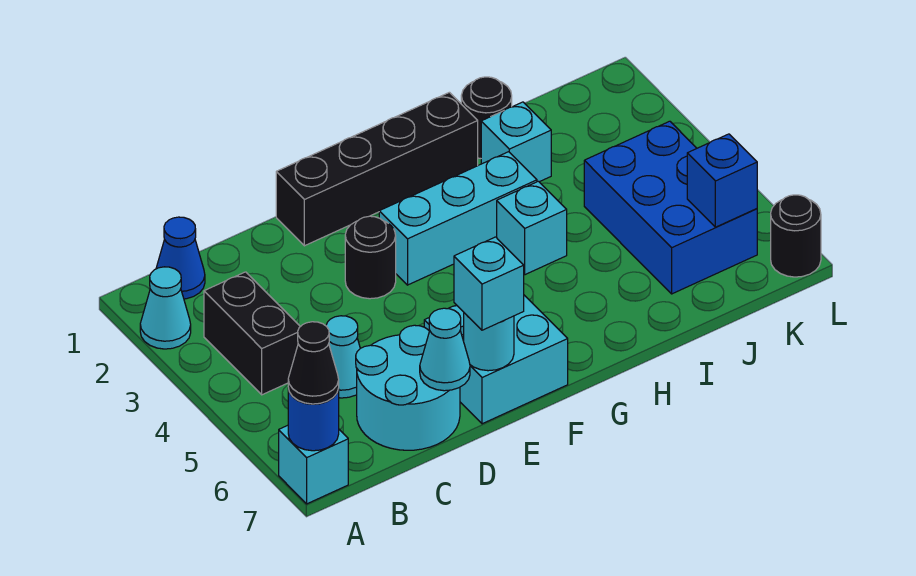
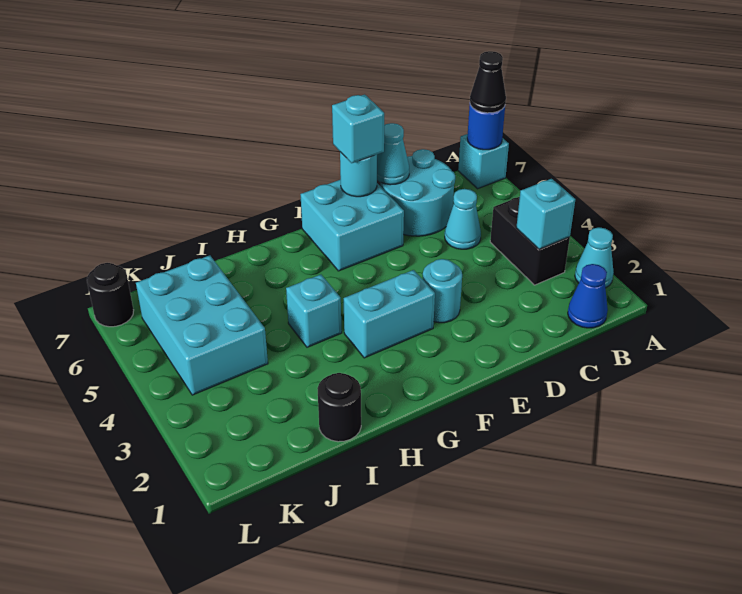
black 1x4 brick [276,92,478,246] -> none
black 1x1 round brick [345,216,396,299] -> cyan 1x1 round brick [423,259,462,323]
cyan 1x3 brick [379,152,537,285] -> cyan 1x2 brick [344,270,435,358]
cyan 1x1 brick [481,102,551,182] -> cyan 1x1 brick moved to [516,179,575,249]
blue 2x3 brick [584,121,757,294] -> cyan 2x3 brick [136,255,268,395]
blue 1x1 brick [687,134,757,227] -> none

